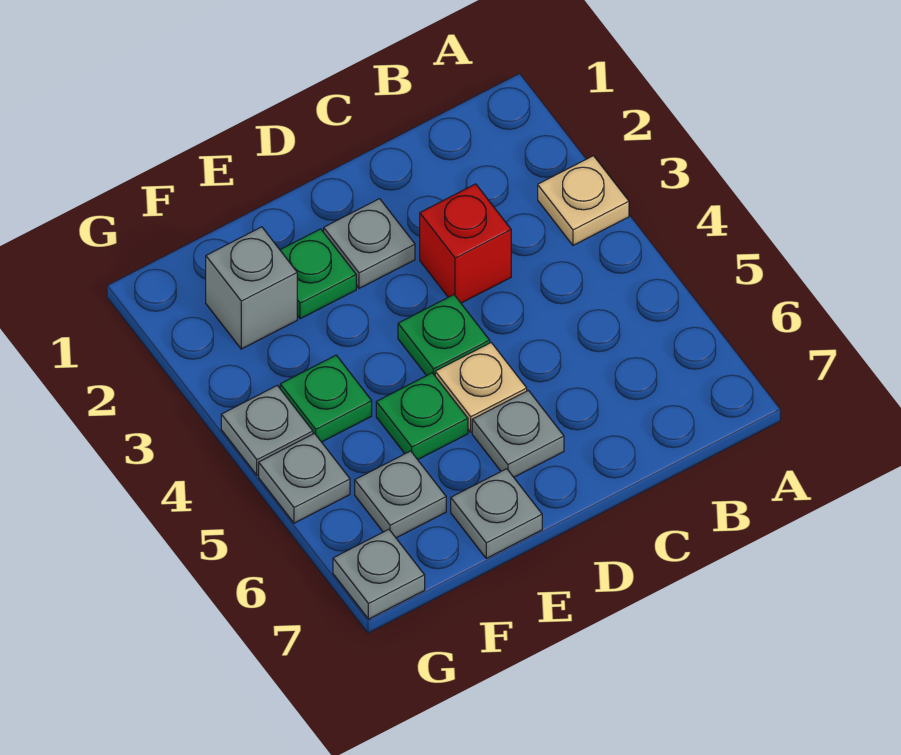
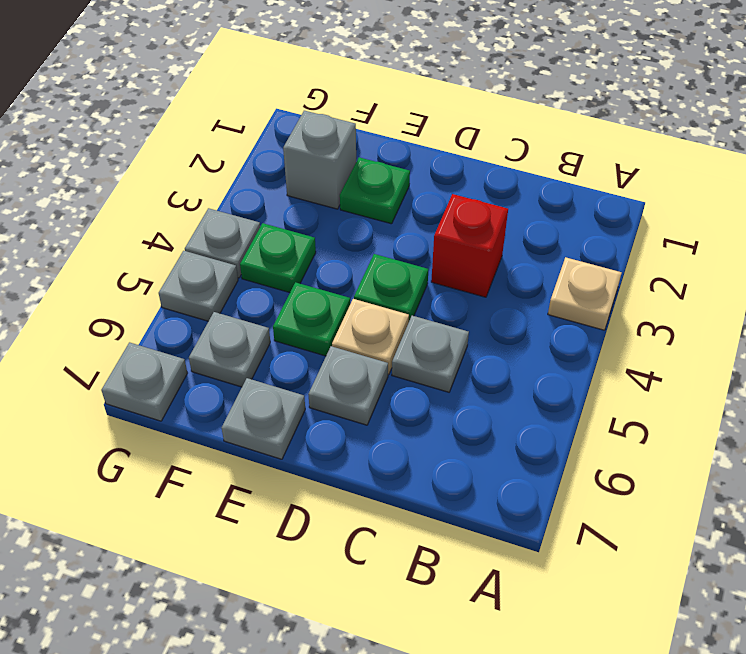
grey 1x1 plate [324,199,415,288] -> grey 1x1 plate moved to [392,316,469,392]

